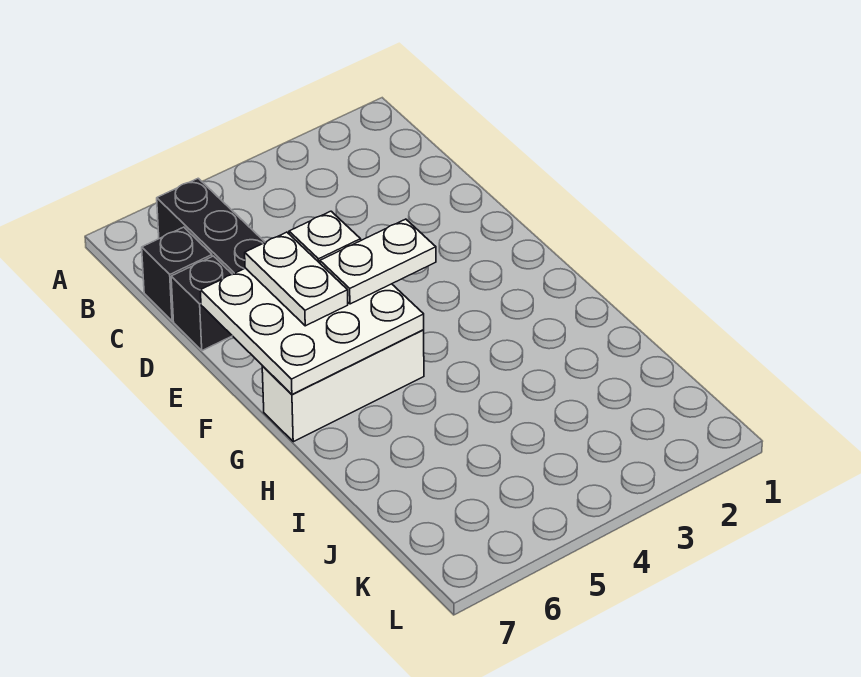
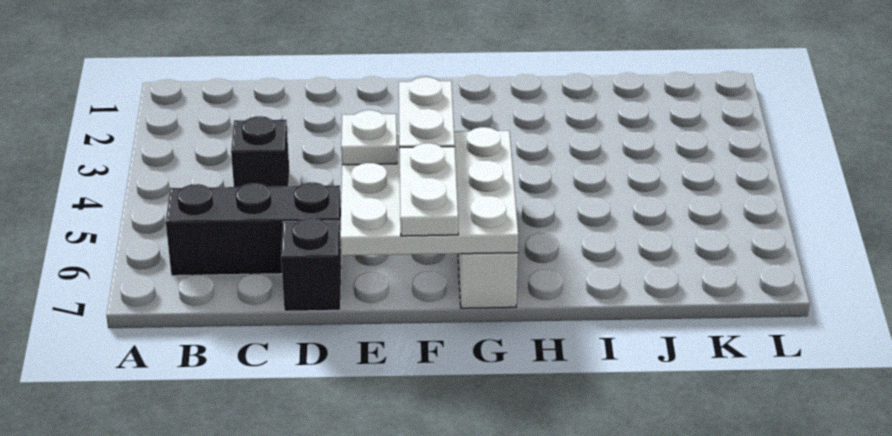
black 1x1 brick [142,227,212,321] -> black 1x1 brick moved to [231,116,290,187]
white 1x2 plate [245,232,348,326] -> white 1x2 plate turned to [399,143,458,236]

